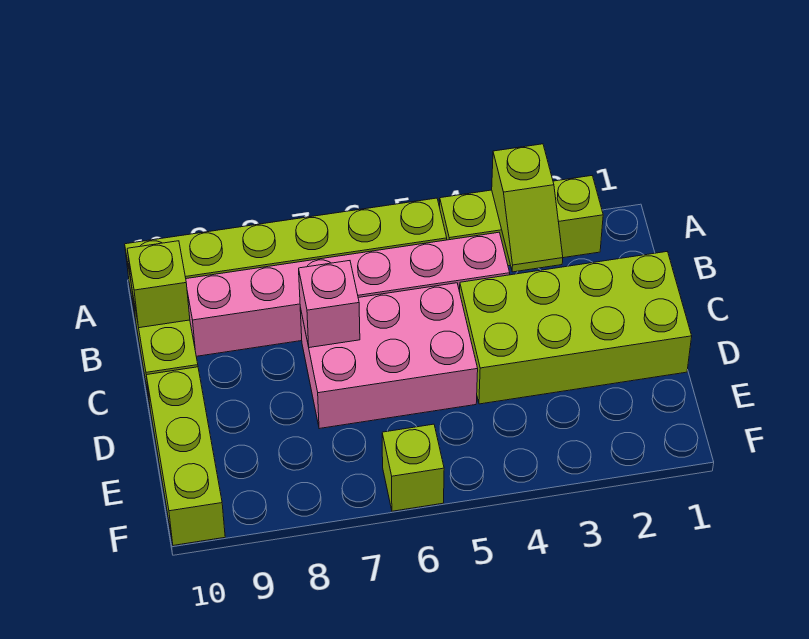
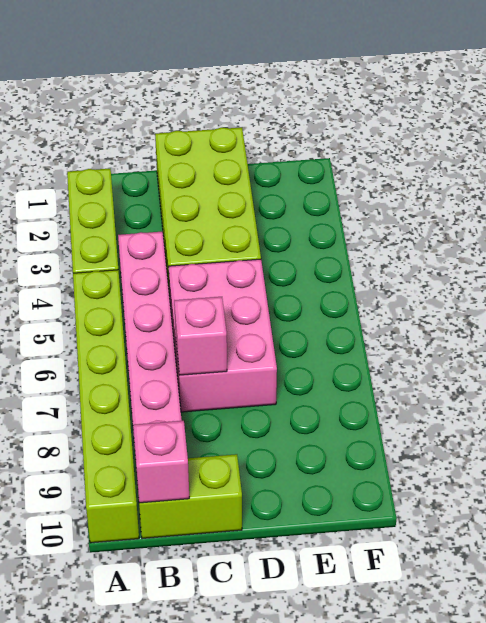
lime 1x2 slope [492,144,563,272] -> none
lime 1x1 brick [127,241,190,328] -> pink 1x1 brick [133,421,189,503]
lime 1x3 brick [146,367,225,545] -> none
lime 1x1 brick [382,424,444,511] -> none

